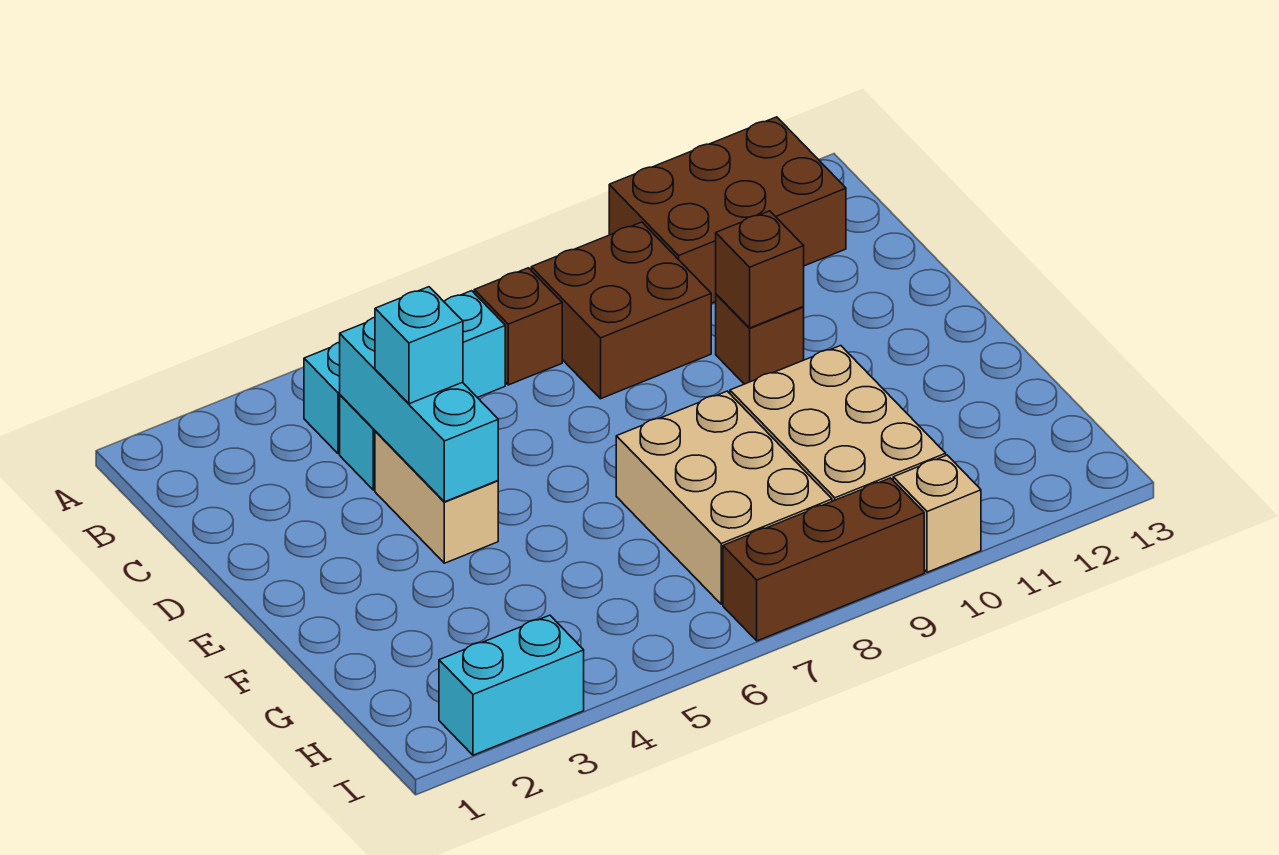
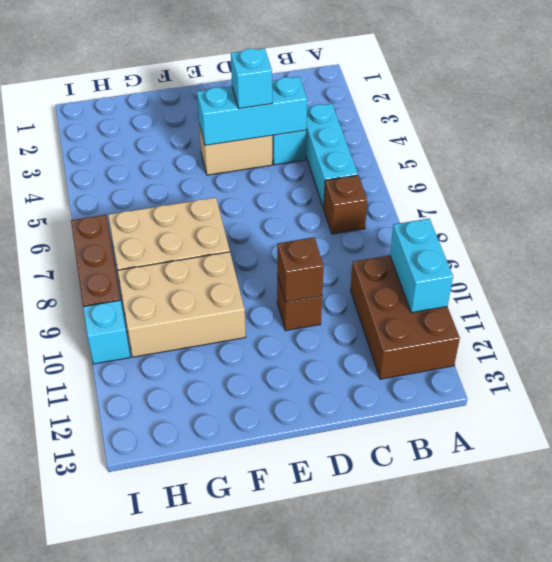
brown 2x2 brick [531,222,711,399] -> none
cyan 1x2 brick [439,615,584,755] -> cyan 1x2 brick moved to [390,219,453,313]
tan 1x1 brick [893,455,981,572] -> cyan 1x1 brick [83,300,130,364]

